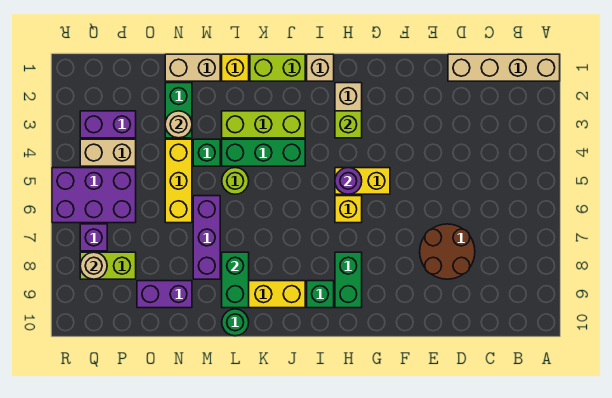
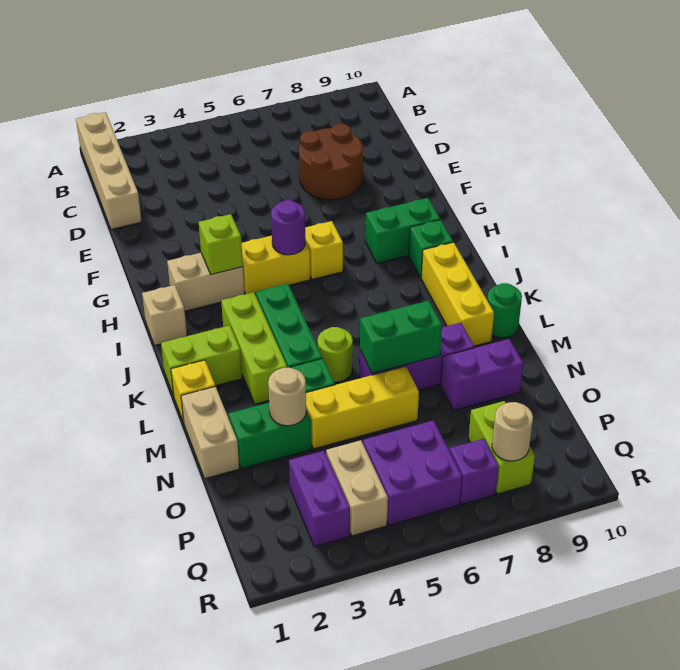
yellow 1x2 brick [335,168,390,194] -> yellow 1x2 brick turned to [241,236,310,294]
lime 1x2 brick [250,54,305,81] -> lime 1x2 brick turned to [161,325,242,396]
green 1x2 brick [222,252,249,308] -> green 1x2 brick moved to [360,301,442,373]
purple 1x2 brick [137,281,192,308] -> purple 1x2 brick turned to [441,339,523,410]
purple 2x3 brick [52,168,136,223] -> purple 2x2 brick [363,420,462,525]

